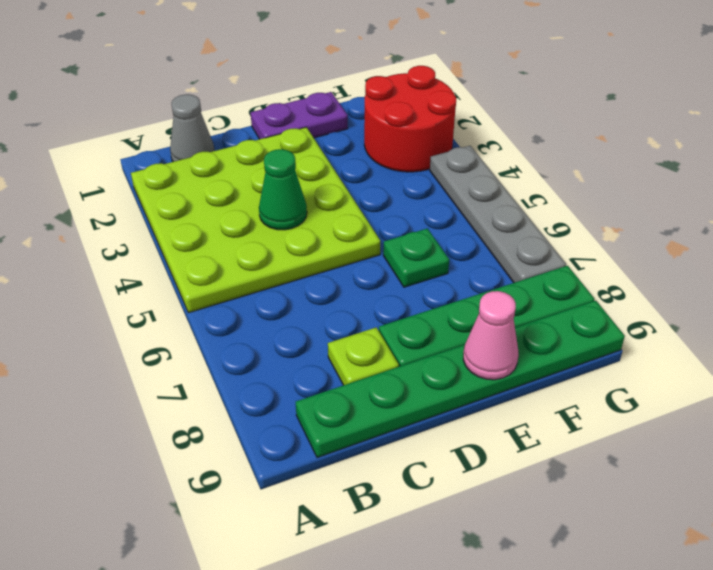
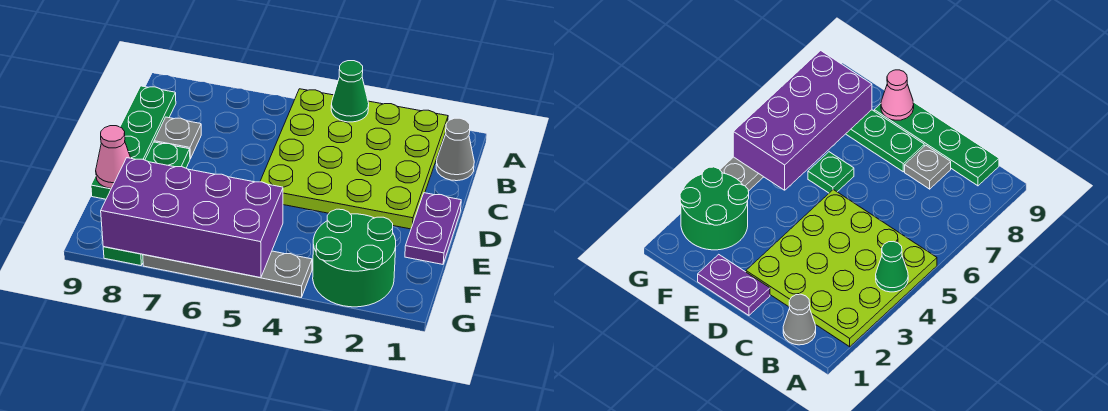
green 1x6 plate [296,301,625,458] -> green 1x4 plate [91,86,176,199]
green 1x1 cone [259,149,307,230] -> green 1x1 cone moved to [331,61,369,122]
lime 1x1 plate [328,327,399,385] -> grey 1x1 plate [154,117,201,159]
red 2x2 round brick [364,66,456,172] -> green 2x2 round brick [313,209,396,307]
none -> purple 2x4 brick [101,158,283,278]

